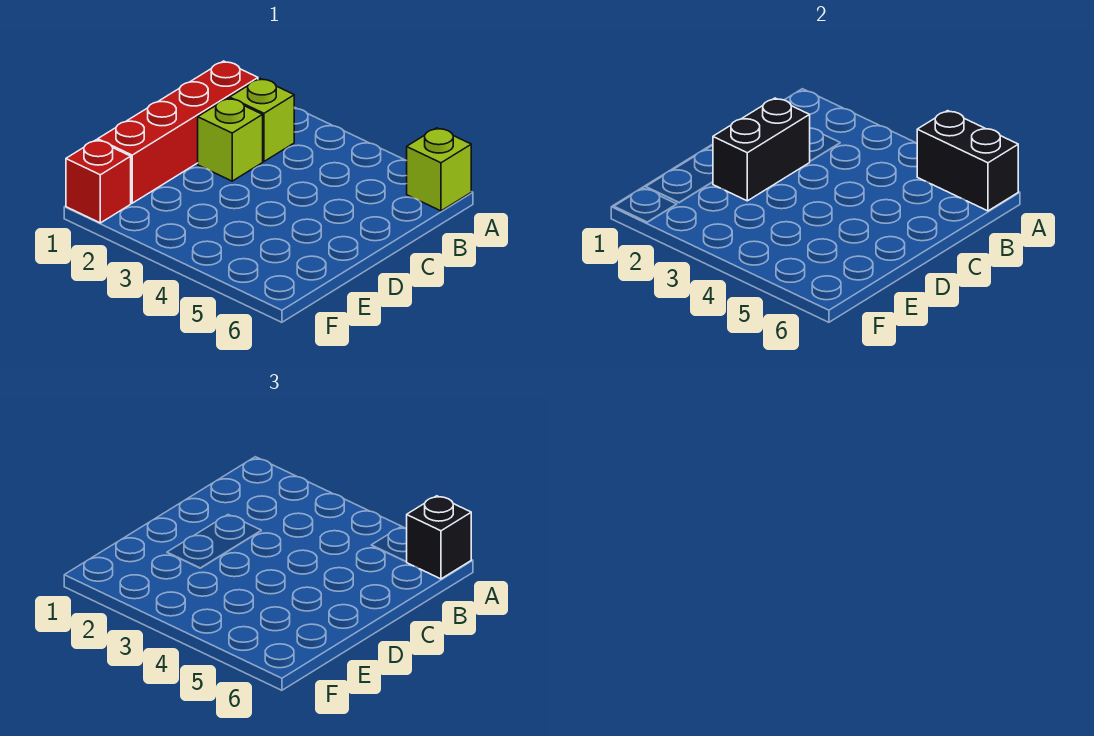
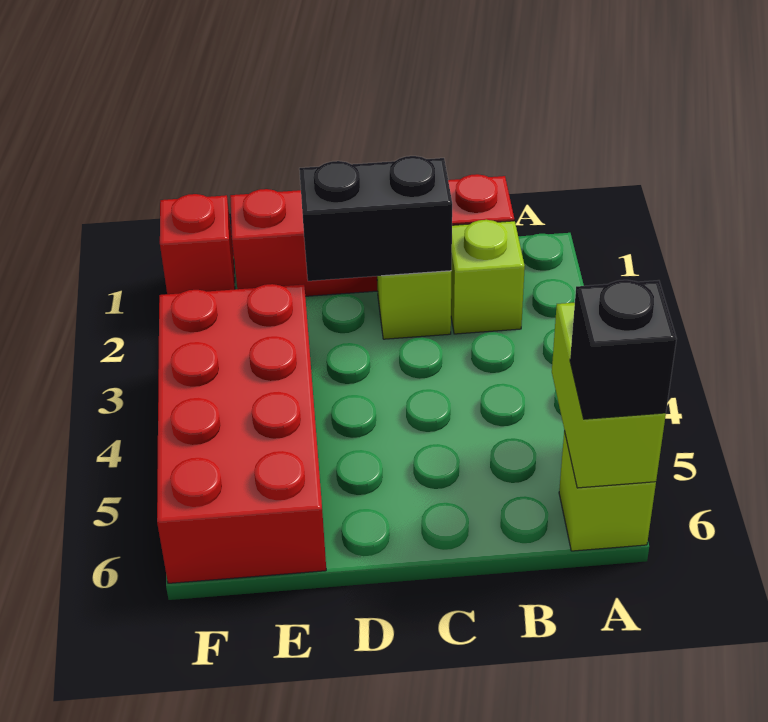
black 1x2 brick [917,111,1018,211] -> lime 1x2 brick [552,303,666,488]
none -> red 2x4 brick [157,284,326,583]

